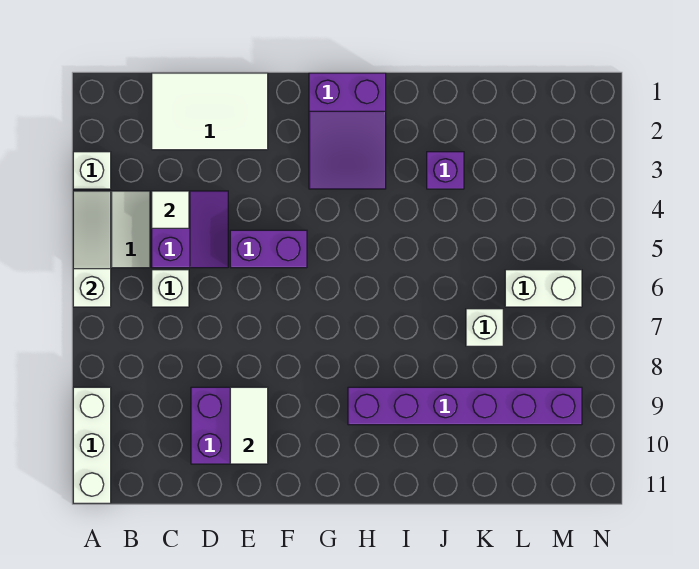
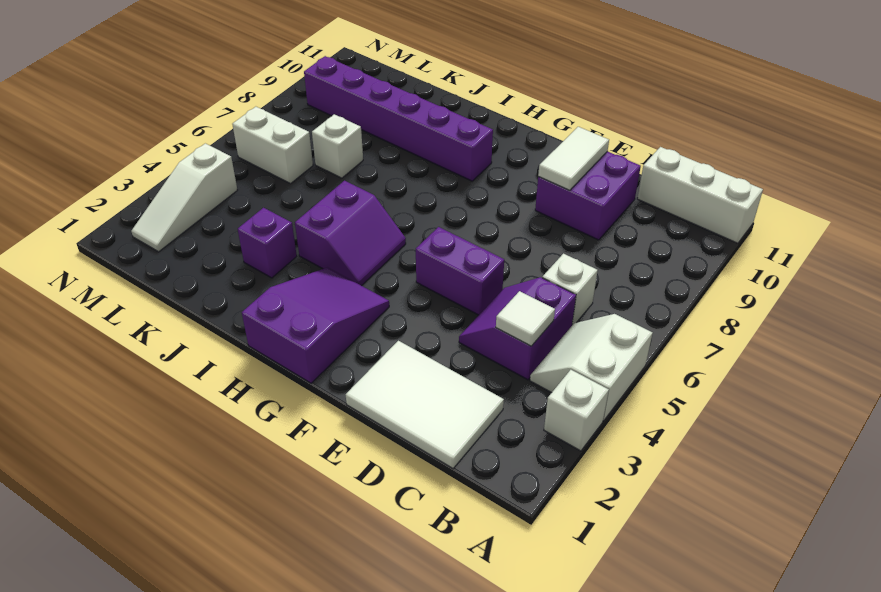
white 1x3 slope [73,191,111,307] -> white 1x3 slope moved to [131,143,237,252]
white 1x3 brick [73,387,111,503] -> white 1x3 brick turned to [637,147,763,243]
none -> purple 2x2 slope [295,181,406,286]

